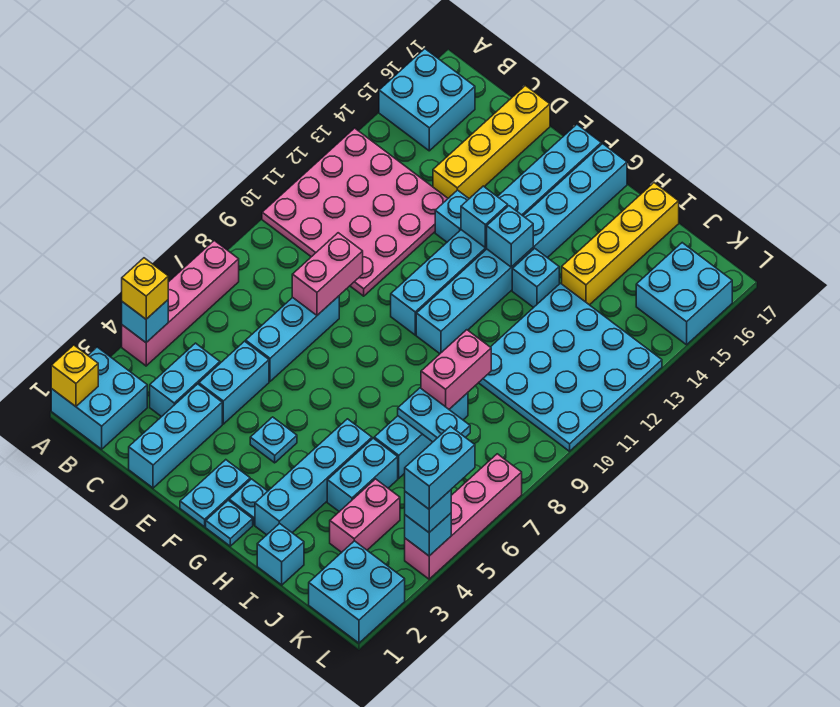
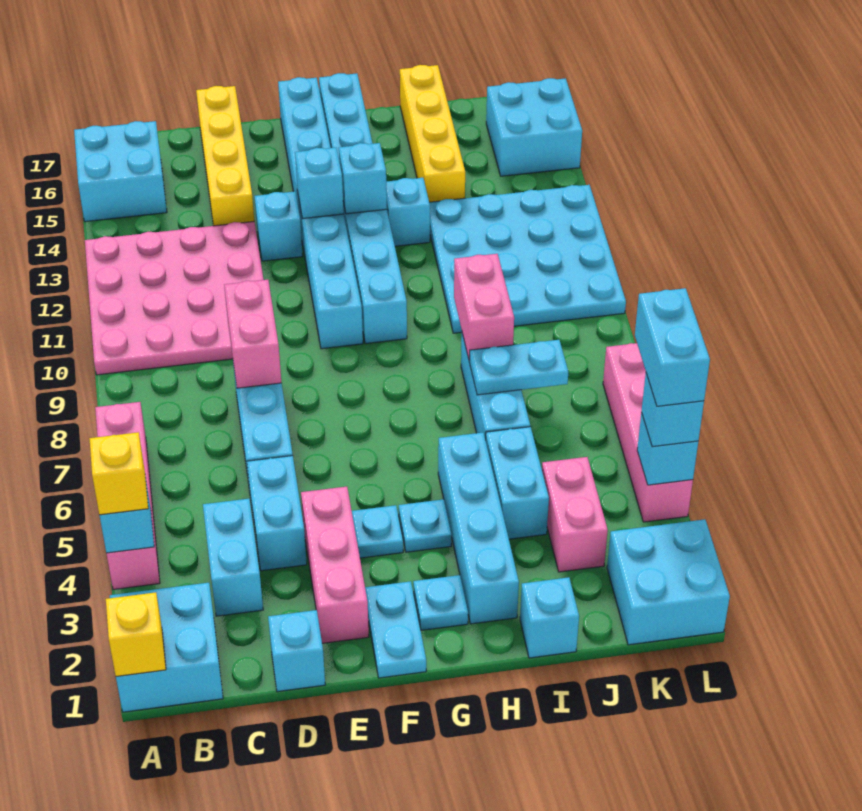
cyan 1x3 brick [129,384,222,488] -> cyan 1x1 brick [268,610,325,692]
none -> pink 1x3 brick [301,487,369,643]
cyan 1x1 plate [206,500,253,546] -> cyan 1x1 plate moved to [399,499,452,552]

